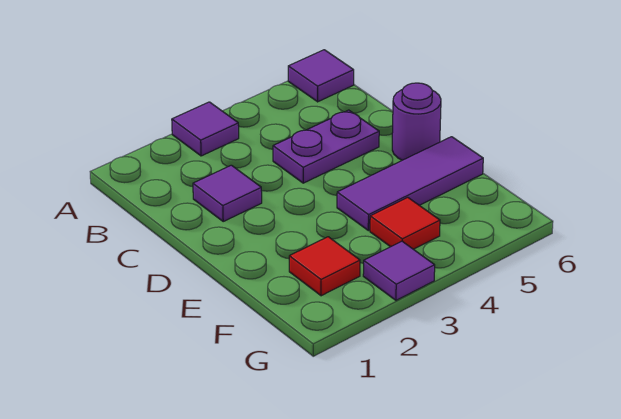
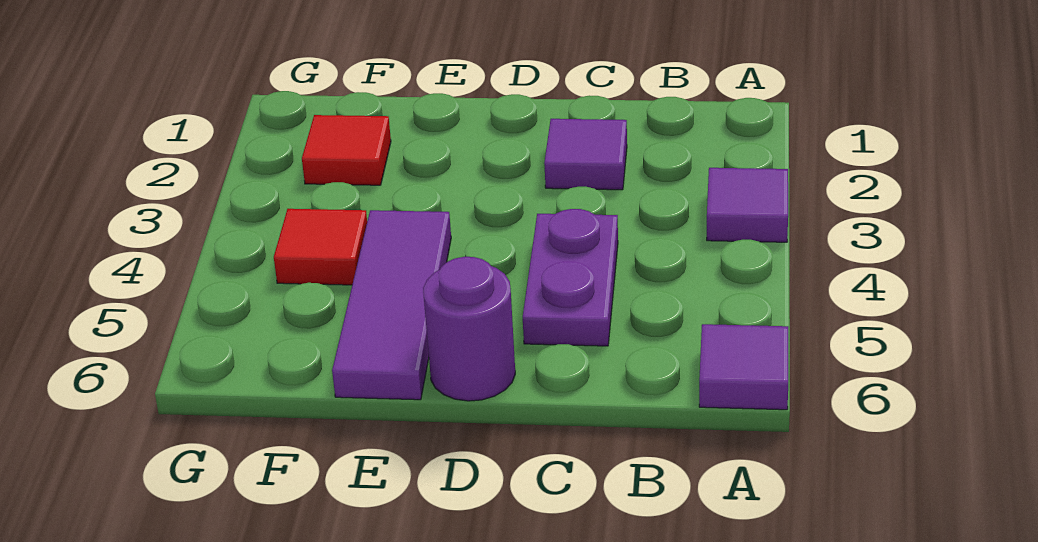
purple 1x1 tile [363,241,435,300] -> none

